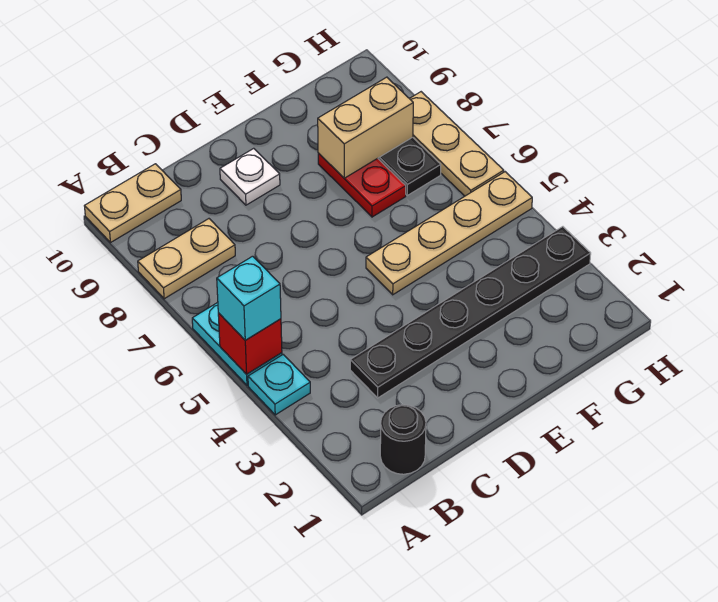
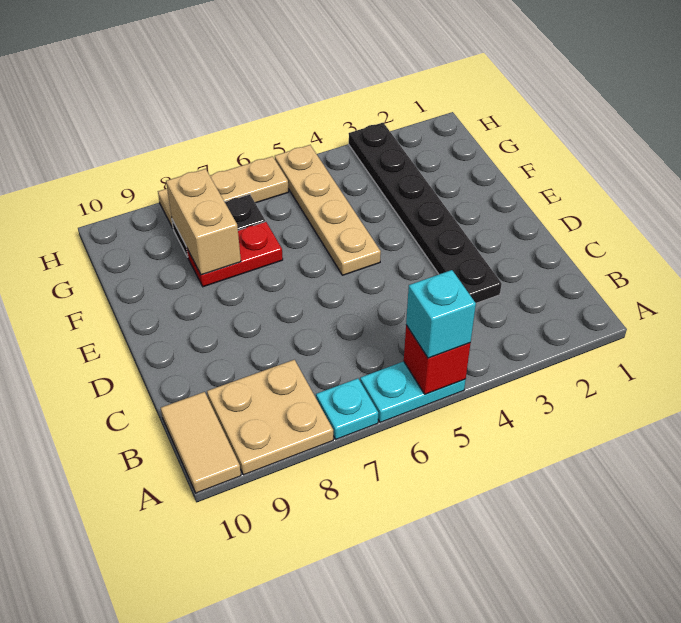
cyan 1x1 plate [248,355,310,415] -> cyan 1x1 plate moved to [316,378,378,439]
tan 1x2 plate [138,219,235,299] -> tan 2x2 plate [207,360,333,475]
tan 1x2 plate [85,164,181,243] -> tan 1x2 tile [161,392,241,493]
black 1x1 round brick [380,405,426,474] -> none
white 1x1 plate [220,148,280,205] -> none

